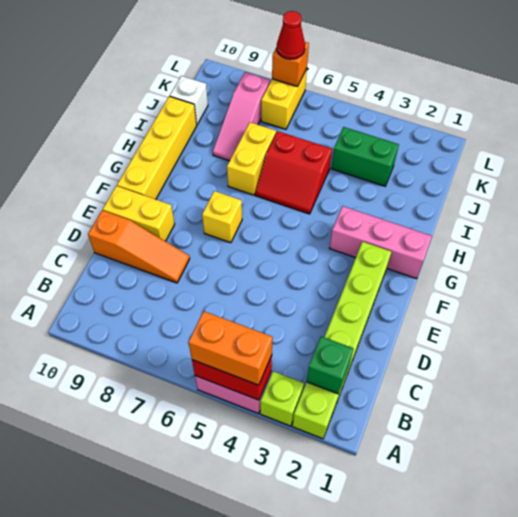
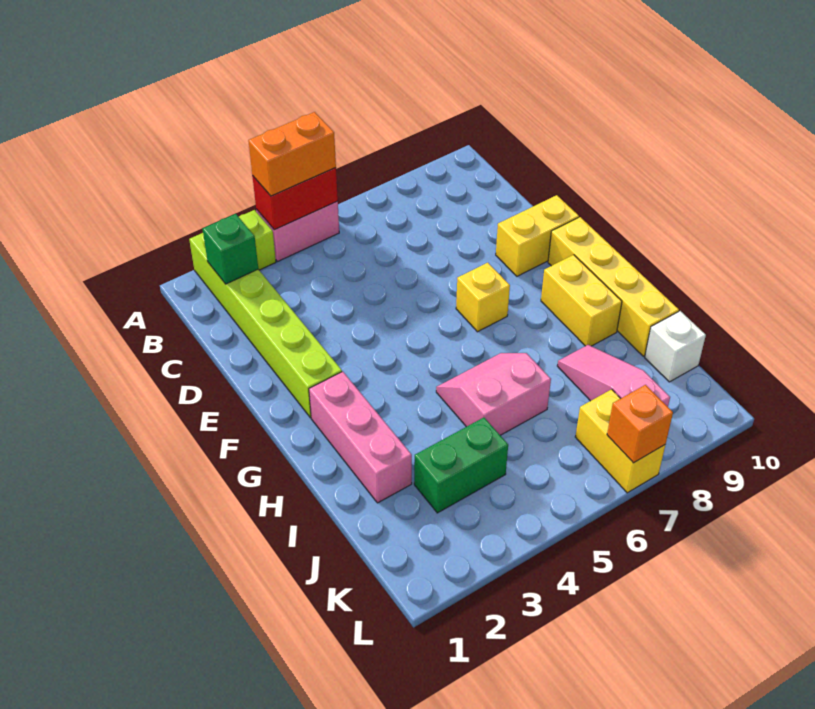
orange 1x3 slope [88,210,190,283] -> none
pink 1x3 brick [330,206,432,279] -> pink 1x3 brick turned to [309,372,412,503]
red 2x2 slope [255,131,332,214] -> pink 2x2 slope [436,353,551,435]
yellow 1x2 brick [227,122,276,195] -> yellow 1x2 brick moved to [541,255,622,346]
red 1x1 cone [277,11,305,59] -> none

